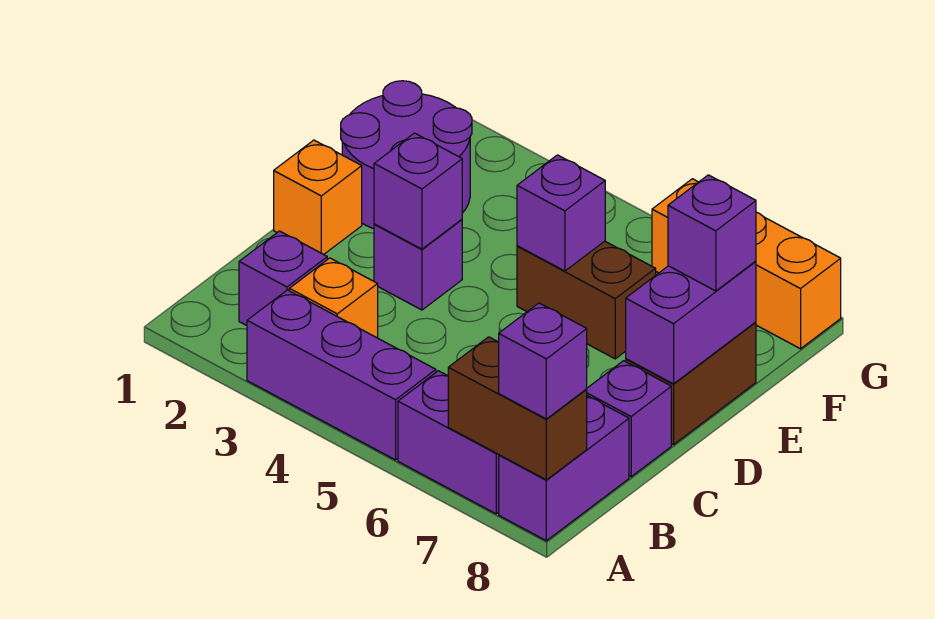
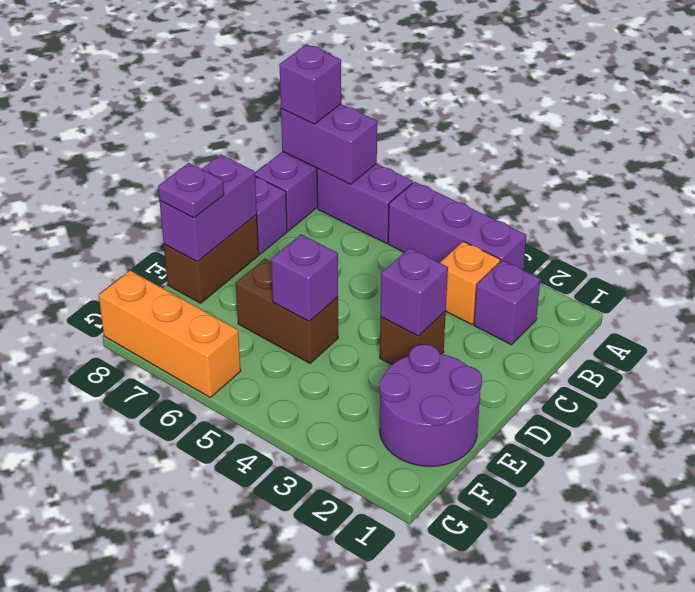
brown 1x2 brick [448,337,587,480] -> purple 1x2 brick [281,104,377,184]
orange 1x1 brick [274,140,362,255] -> none
purple 1x1 brick [374,220,462,310] -> brown 1x1 brick [380,311,446,365]
purple 1x1 brick [668,175,756,291] -> purple 1x1 plate [158,163,224,218]

